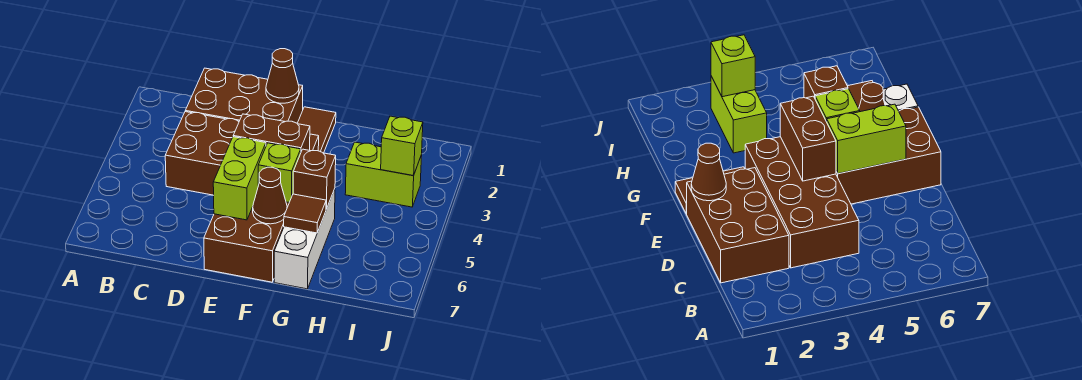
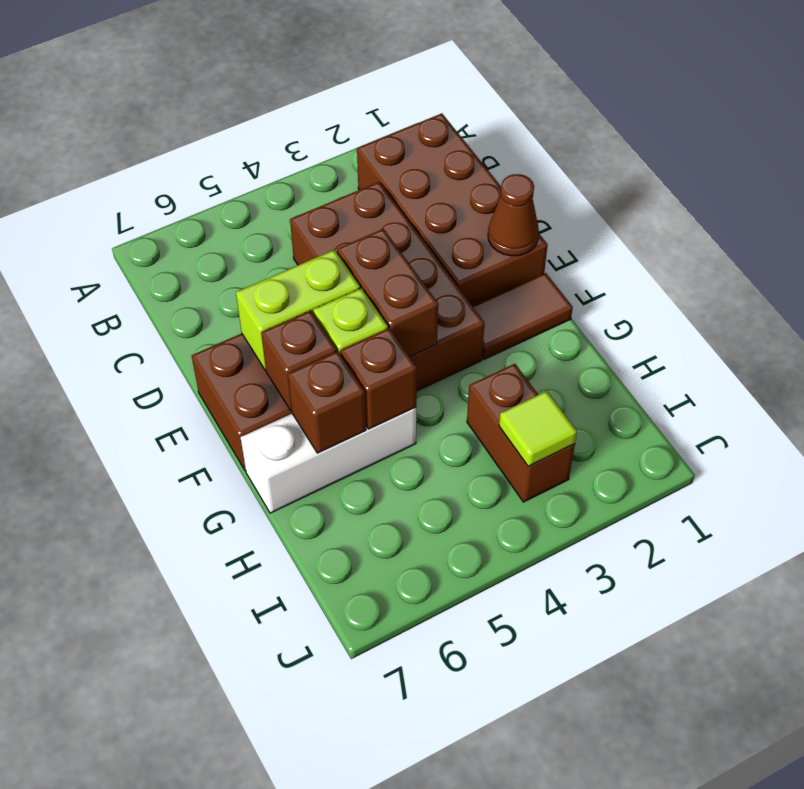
brown 2x3 brick [185,68,303,123] -> brown 2x4 brick [357,113,548,306]
brown 1x1 cone [253,167,287,224] -> brown 1x1 brick [261,311,337,411]
brown 1x1 tile [284,194,326,233] -> brown 1x1 brick [288,351,366,453]
lime 1x2 brick [345,142,422,207] -> brown 1x2 brick [467,364,575,502]
lime 1x1 brick [381,116,423,176] -> lime 1x1 tile [499,391,577,466]

